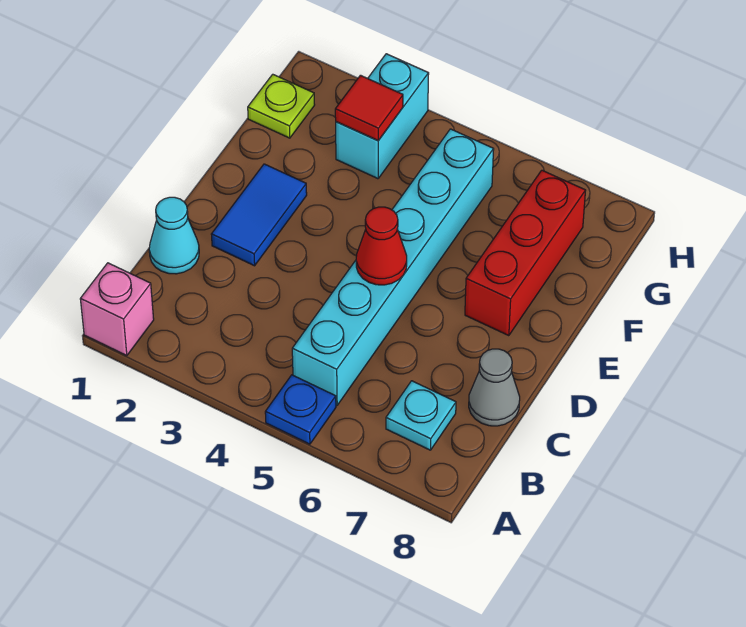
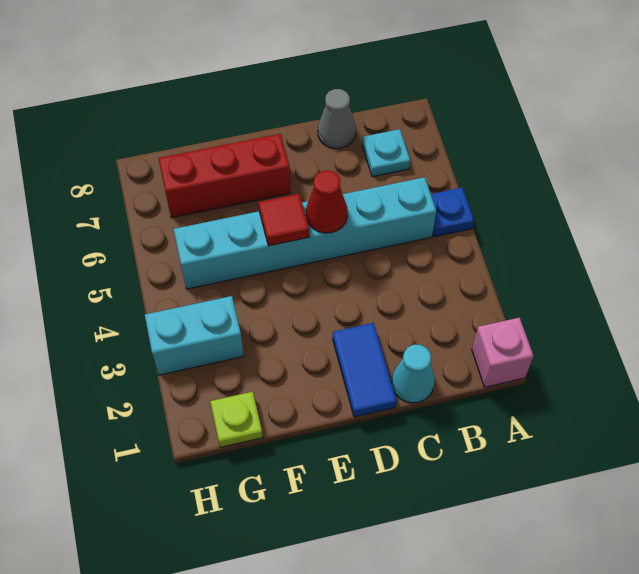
blue 1x2 tile [211,164,307,266] -> blue 1x2 tile turned to [333,323,397,417]
red 1x1 tile [335,75,403,141] -> red 1x1 tile moved to [259,194,309,246]

